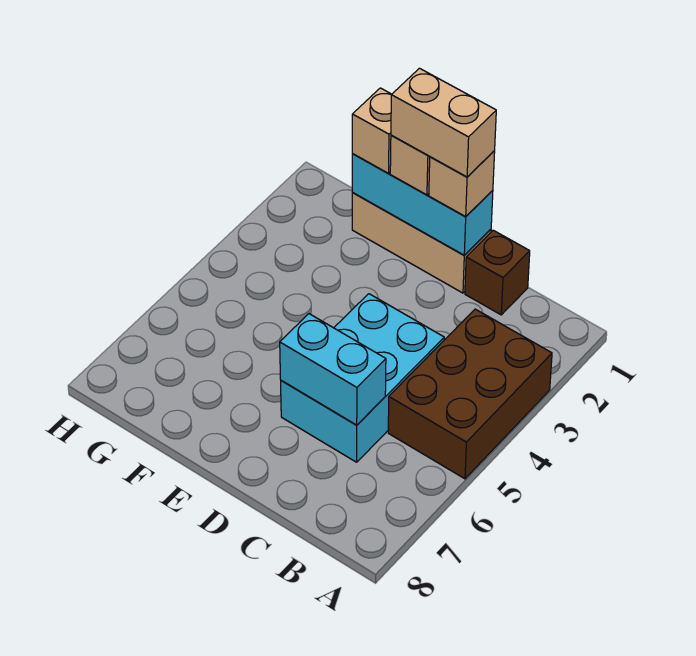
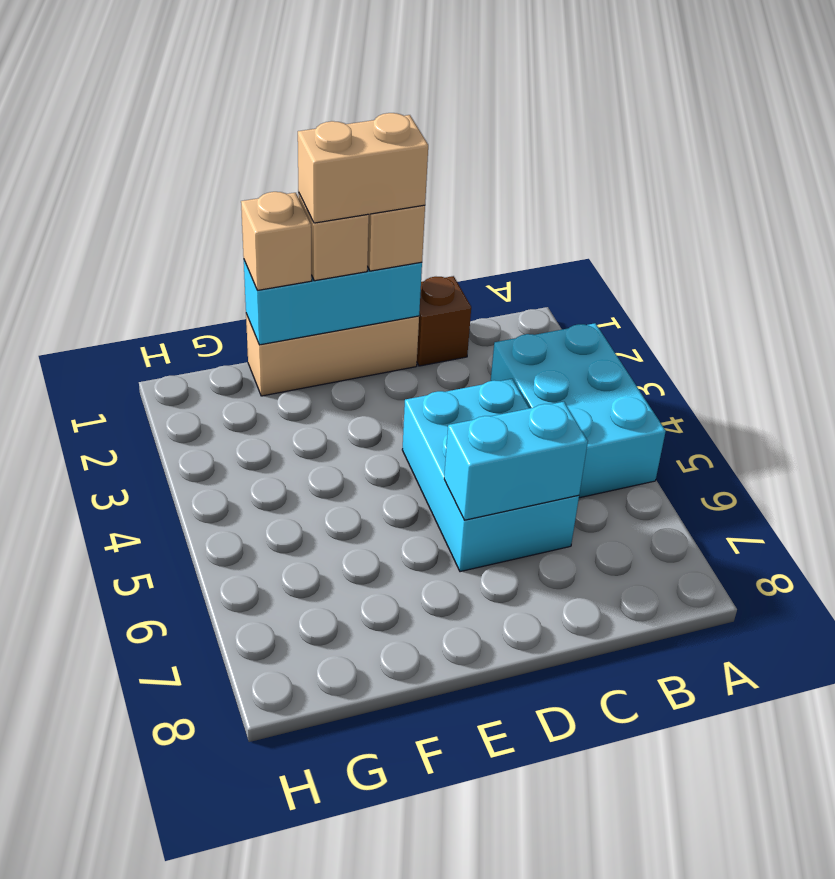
brown 2x3 brick [388,309,552,479] -> cyan 2x3 brick [491,323,666,498]

